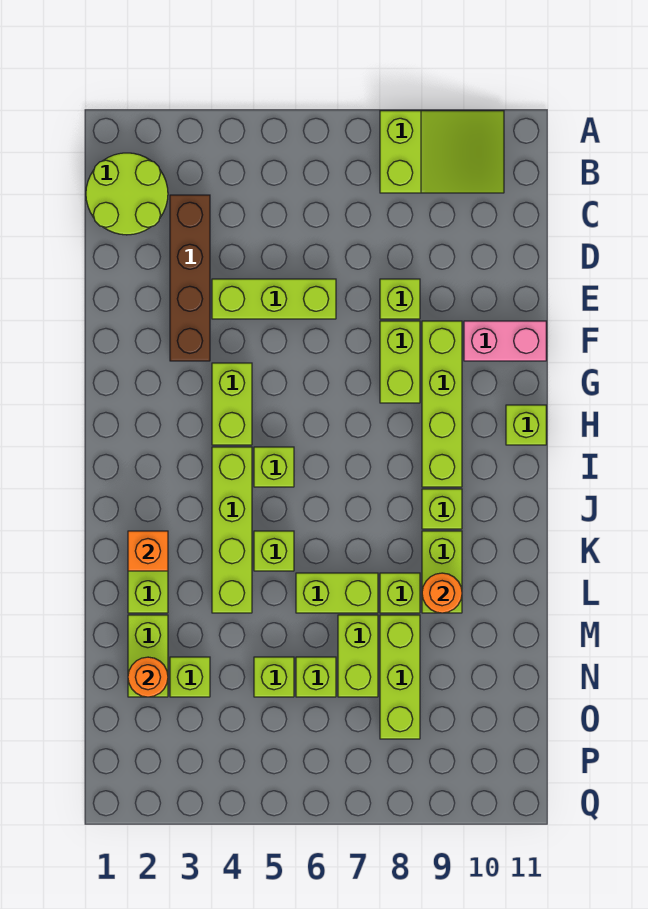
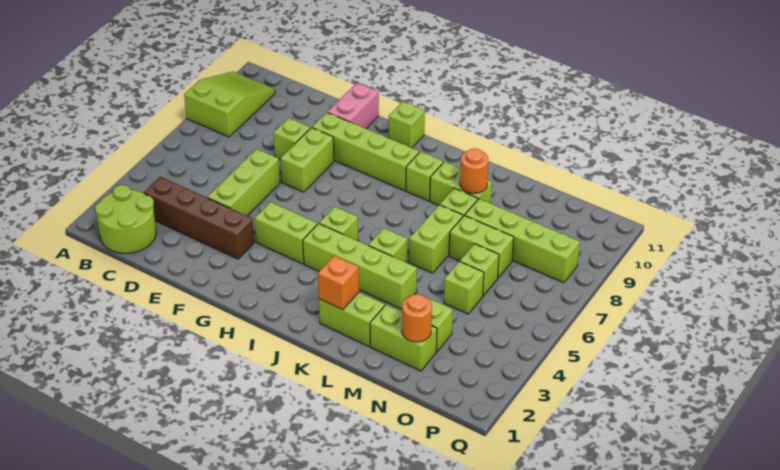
lime 1x2 brick [380,321,420,403] -> lime 1x2 brick turned to [280,128,334,192]
lime 1x3 brick [380,615,420,739] -> lime 1x4 brick [465,199,580,283]

